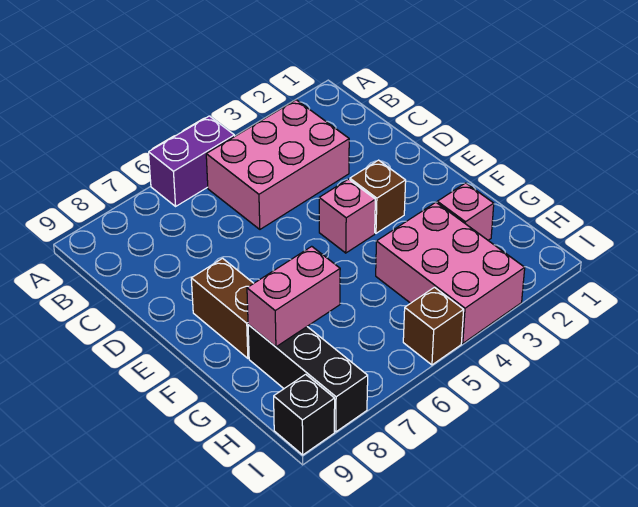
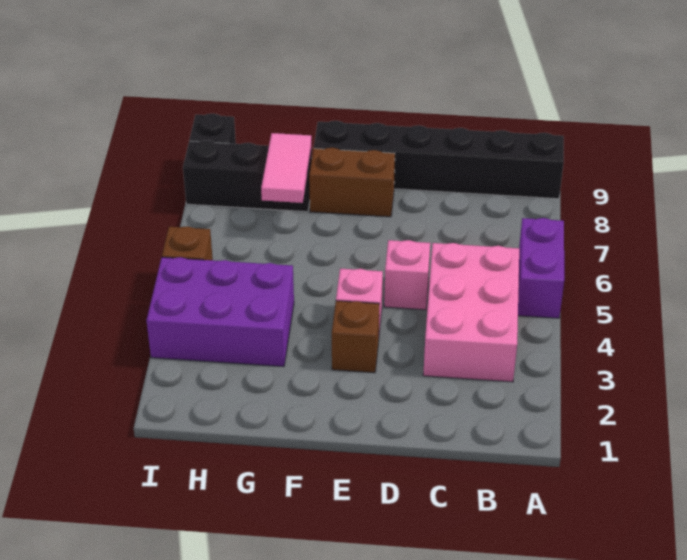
none -> black 1x6 brick [314,121,564,199]
pink 1x1 brick [437,183,494,240] -> pink 1x1 brick moved to [384,240,430,310]
pink 2x3 brick [376,202,525,343] -> purple 2x3 brick [146,257,294,366]
pink 1x2 brick [247,246,340,347] -> pink 1x2 tile [261,133,311,203]

